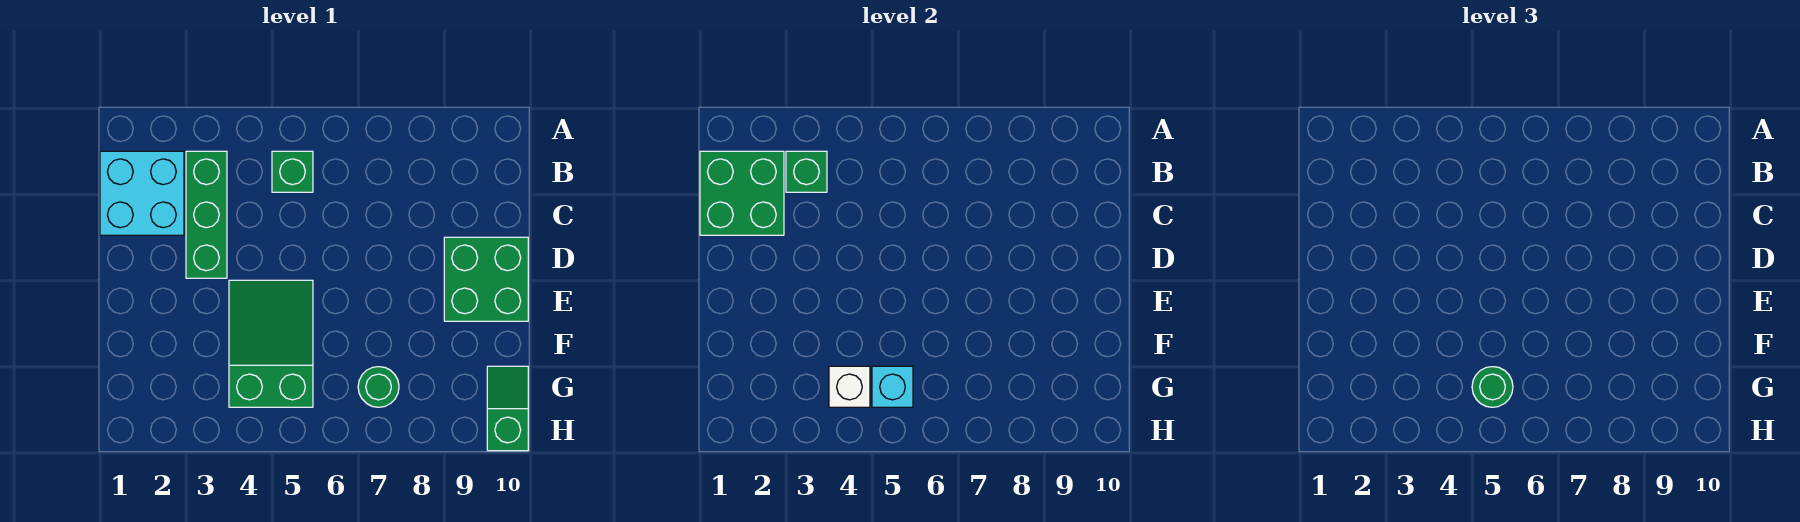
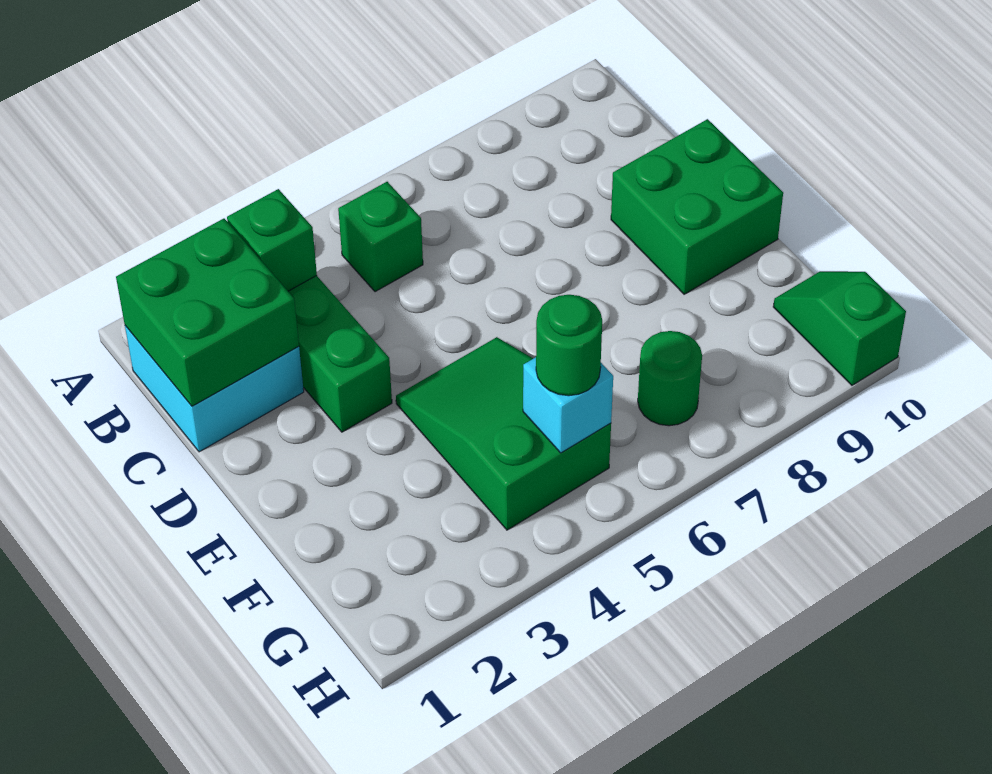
white 1x1 brick [829,366,870,407] -> none

